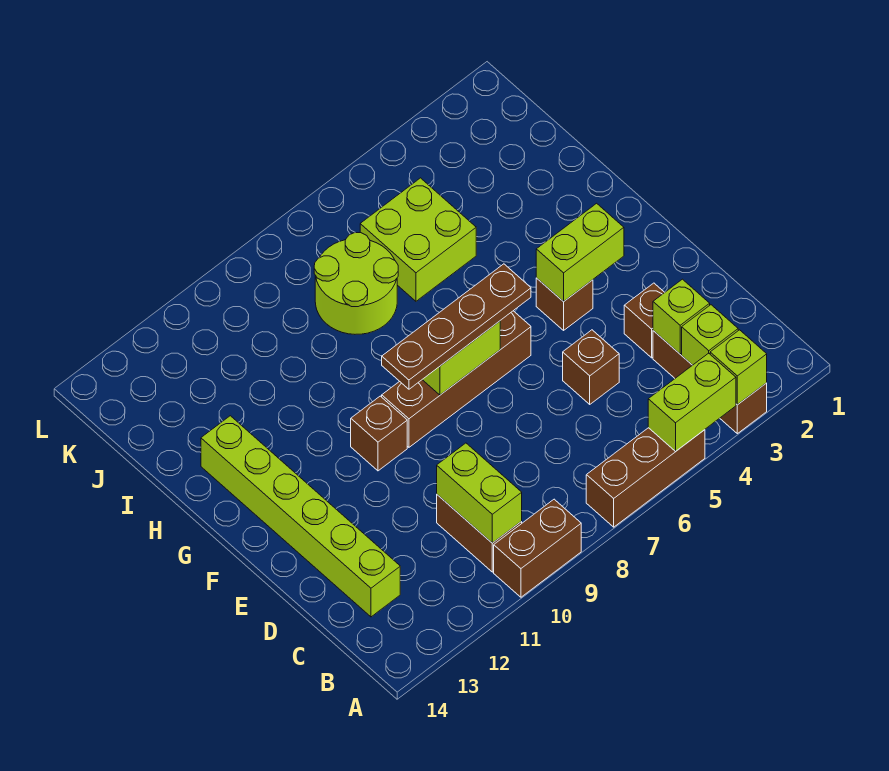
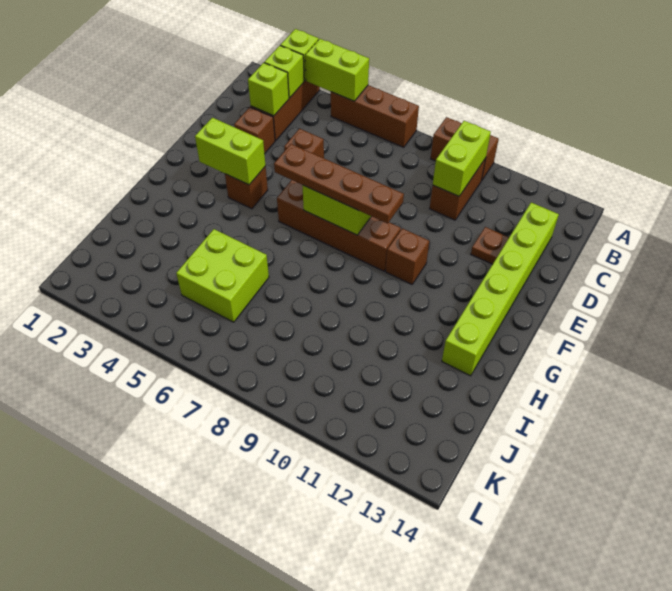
none -> brown 1x1 plate [471,227,509,264]
lime 2x2 round brick [314,233,398,334] -> none

